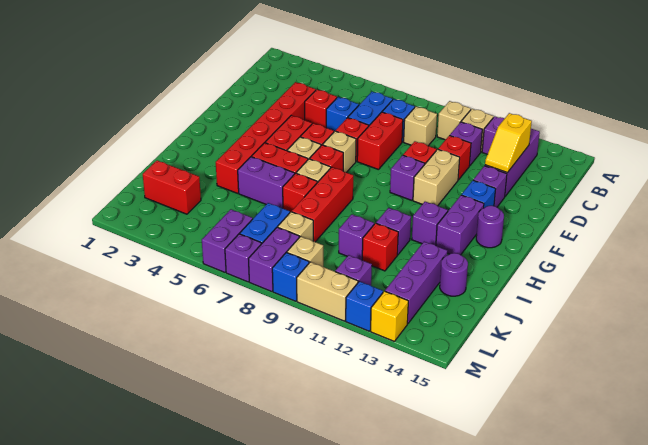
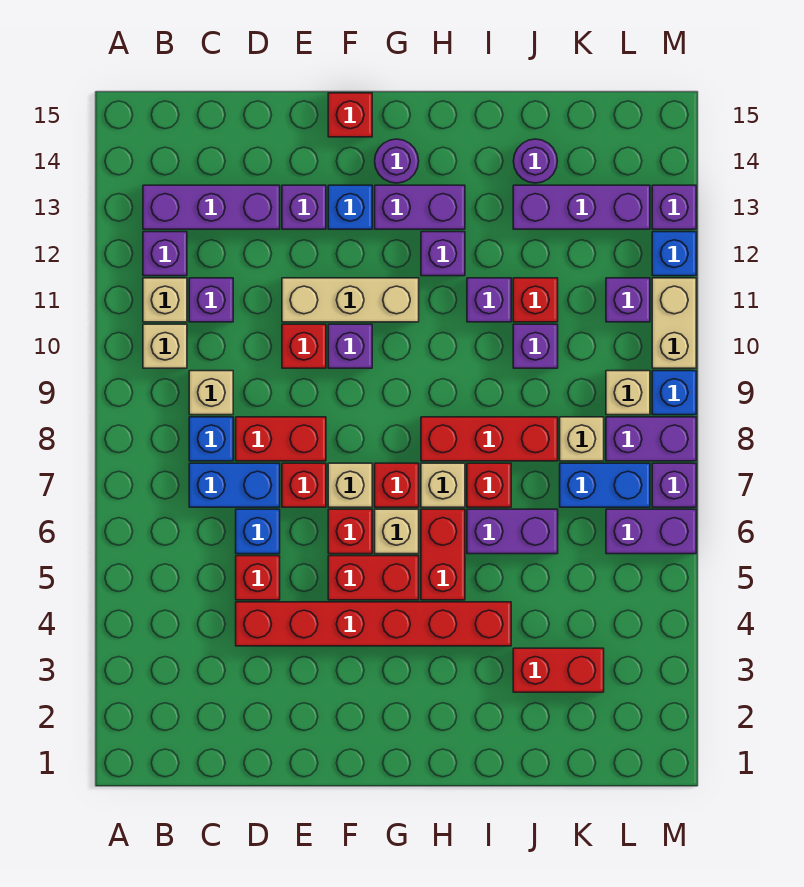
yellow 1x2 slope [485,113,532,173] -> none
red 1x1 brick [438,135,471,180] -> red 1x1 brick moved to [328,93,372,137]
tan 1x2 brick [413,149,460,206] -> tan 1x3 brick [282,278,419,322]
purple 1x2 brick [238,157,295,208] -> purple 1x2 brick turned to [467,509,558,554]
red 1x2 brick [143,160,201,214] -> red 1x2 brick turned to [513,648,604,692]
yellow 1x1 brick [371,291,408,342] -> purple 1x1 brick [652,185,696,229]

